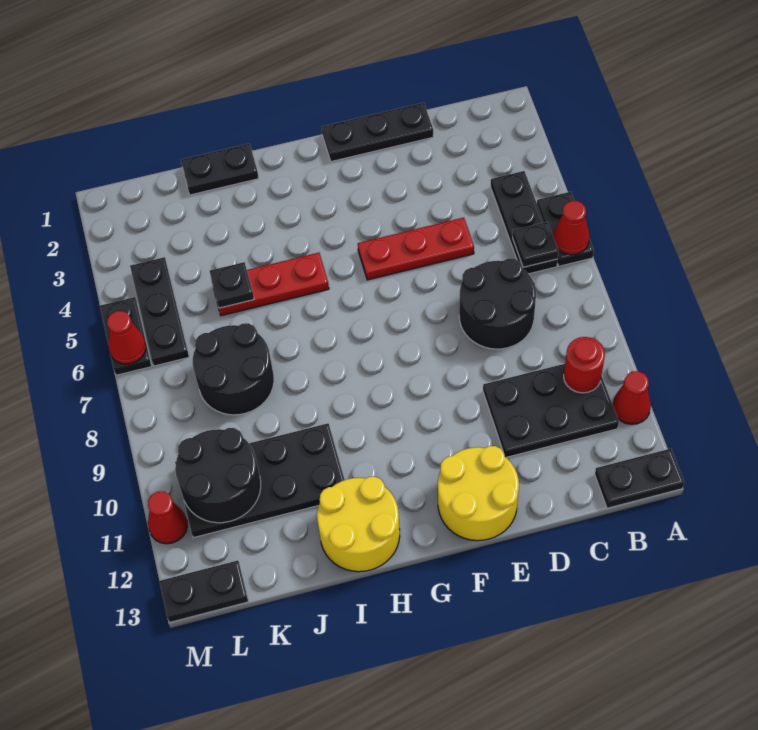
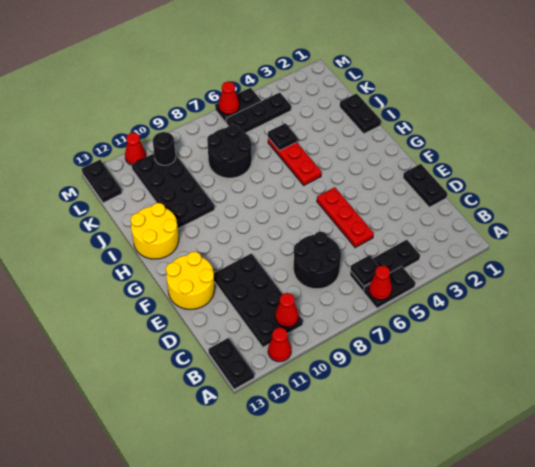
black 2x3 plate [483,364,619,457] -> black 2x4 plate [214,253,303,347]
red 1x1 round brick [564,337,605,393] -> red 1x1 cone [275,293,298,327]
black 1x3 plate [322,103,433,162] -> black 1x2 plate [403,164,447,207]
black 2x2 round brick [175,428,261,523] -> black 1x1 round brick [153,132,176,165]

